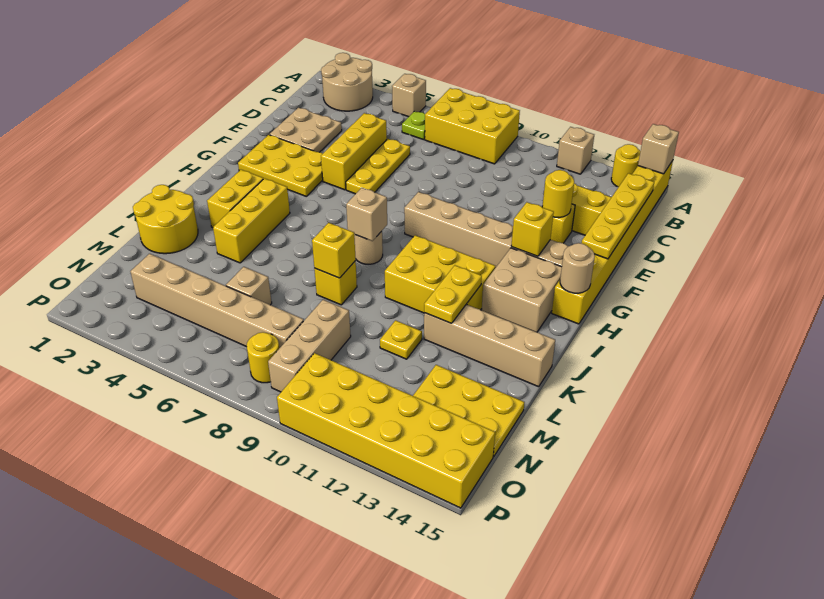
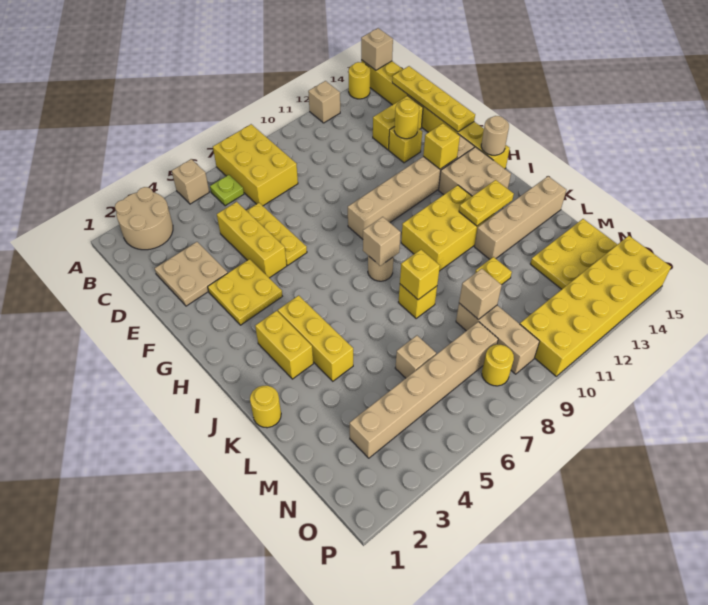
yellow 2x3 brick [425,88,520,164] -> yellow 2x3 brick turned to [213,124,298,206]
yellow 2x3 plate [238,135,323,196] -> yellow 2x2 plate [208,259,282,325]
yellow 1x2 plate [424,265,482,323] -> yellow 1x2 plate turned to [459,180,514,226]
yellow 2x2 round brick [133,185,198,254] -> yellow 1x1 round brick [250,386,281,428]
none -> tan 1x1 brick [459,269,502,319]

